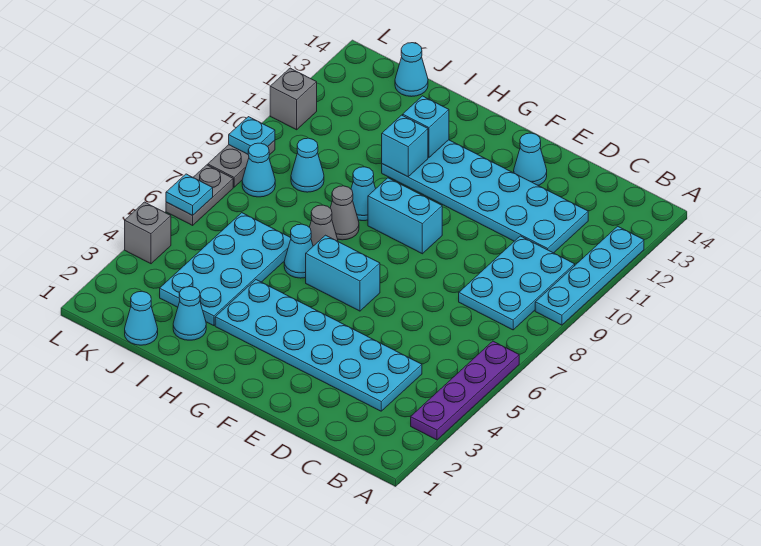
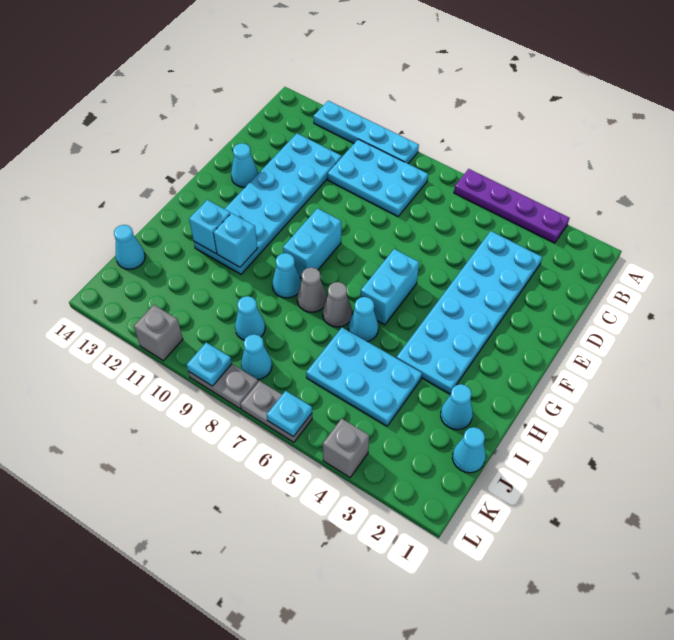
cyan 2x4 plate [160,213,291,326] -> cyan 2x3 plate [306,328,422,426]

